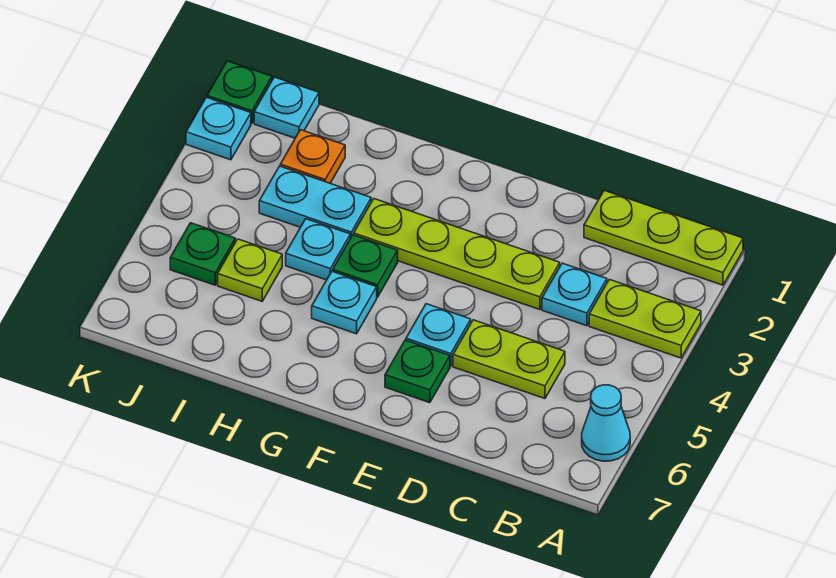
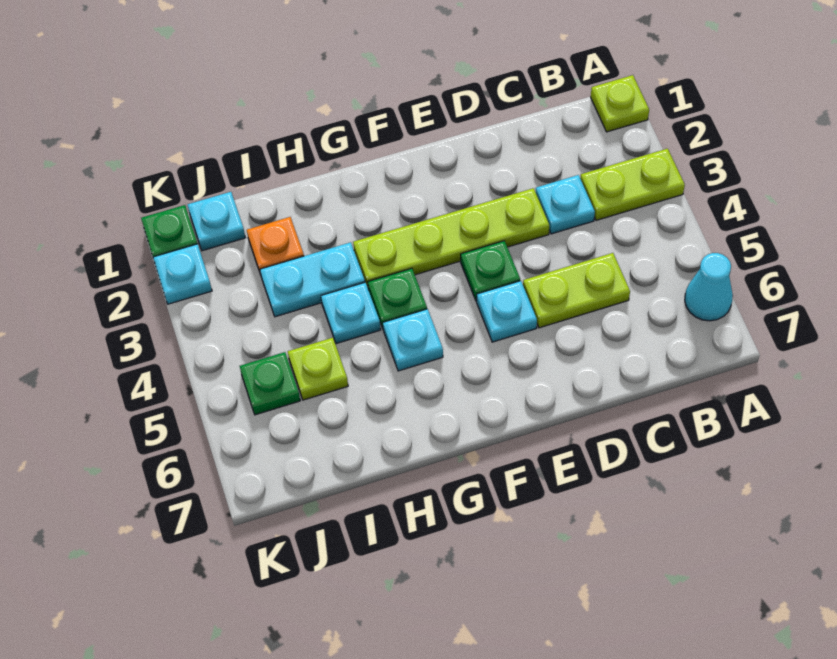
lime 1x3 plate [584,190,743,285] -> lime 1x1 plate [591,75,649,132]
green 1x1 plate [385,340,450,403] -> green 1x1 plate moved to [461,241,520,301]

